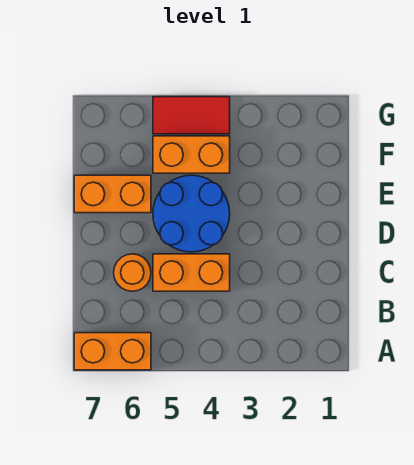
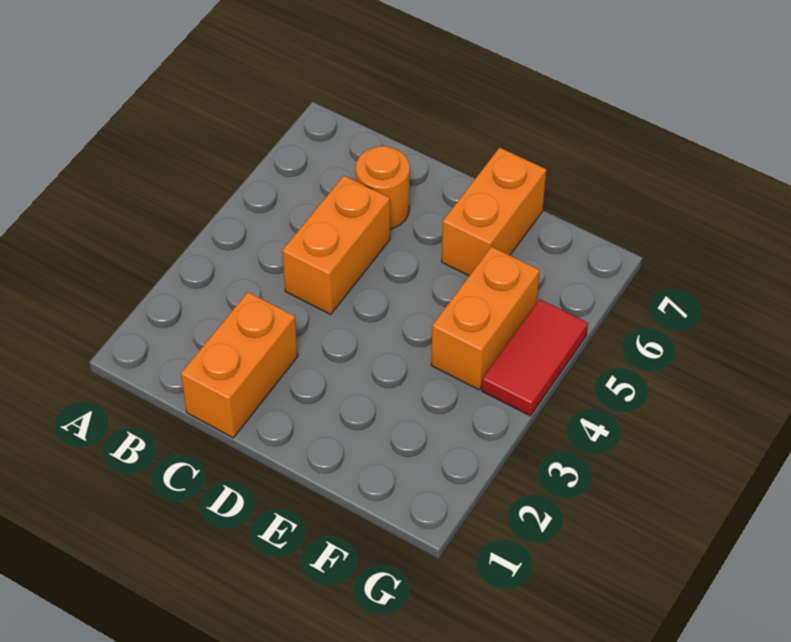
orange 1x2 brick [74,333,151,370] -> orange 1x2 brick moved to [181,292,298,438]
blue 2x2 round brick [153,175,230,252] -> none

